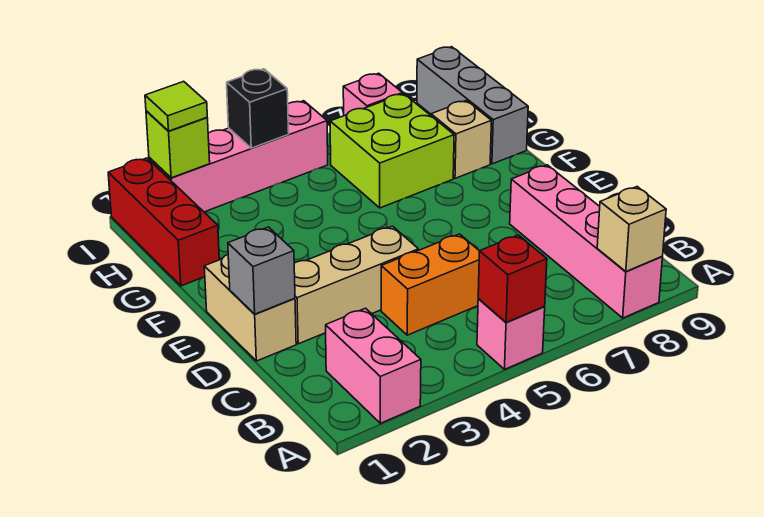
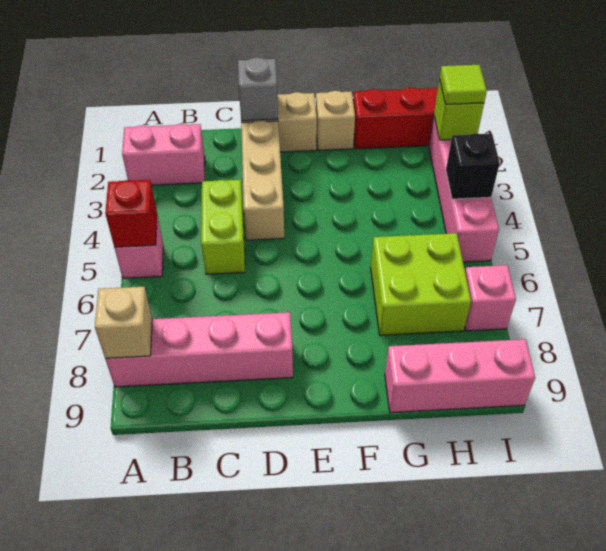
orange 1x2 brick [381,234,480,335] -> lime 1x2 brick [201,180,245,274]
tan 1x1 brick [431,101,491,178] -> tan 1x1 brick moved to [316,91,355,150]
grey 1x3 brick [417,47,528,164] -> pink 1x3 brick [385,339,535,413]

